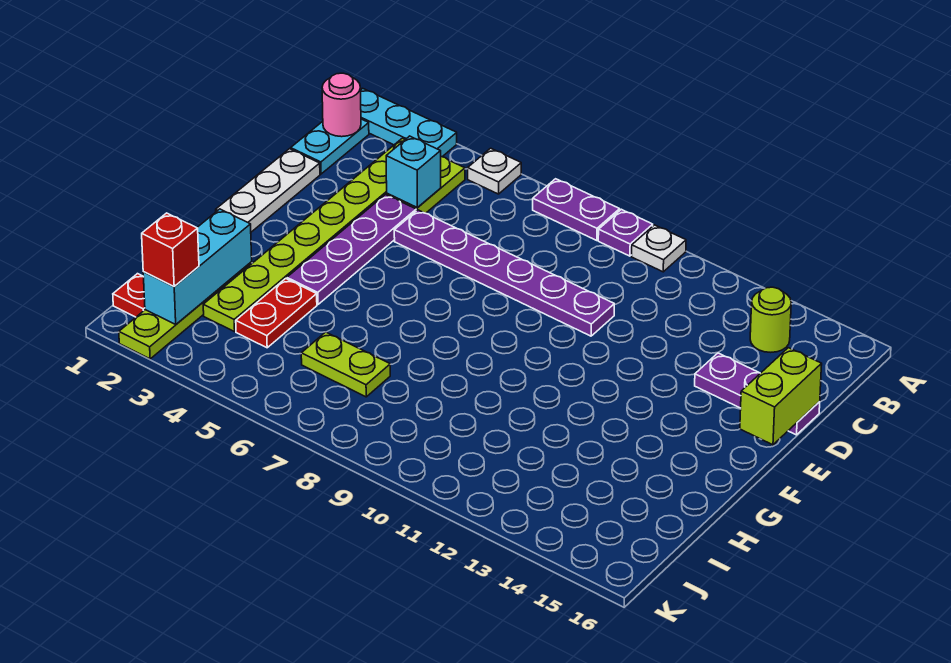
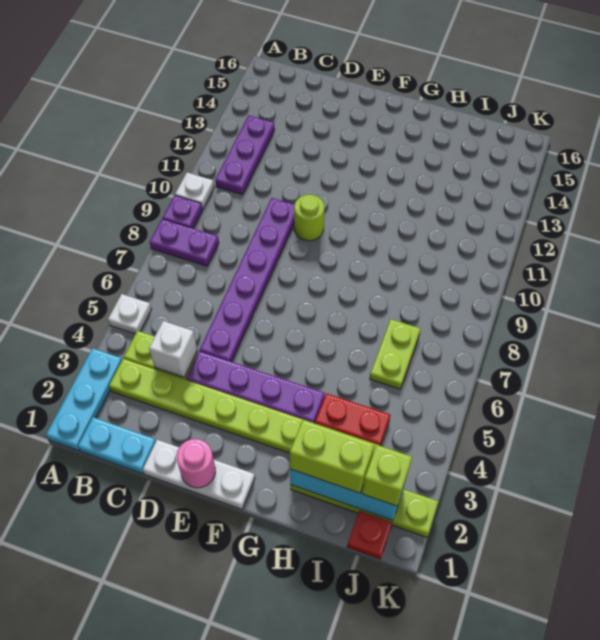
purple 1x2 plate [533,179,620,240] -> purple 1x2 plate turned to [150,219,219,266]
pink 1x1 round brick [322,73,361,137] -> pink 1x1 round brick moved to [176,439,215,488]
lime 1x1 round brick [750,287,791,352] -> lime 1x1 round brick moved to [294,195,325,241]
cyan 1x1 brick [386,136,441,208] -> white 1x1 brick [149,321,197,377]
purple 1x3 plate [695,353,820,435] -> purple 1x3 plate moved to [215,115,275,195]
lime 1x2 brick [740,348,822,445] -> lime 1x2 brick moved to [290,420,375,493]
red 1x1 brick [142,213,199,286] -> lime 1x1 brick [362,445,412,506]

